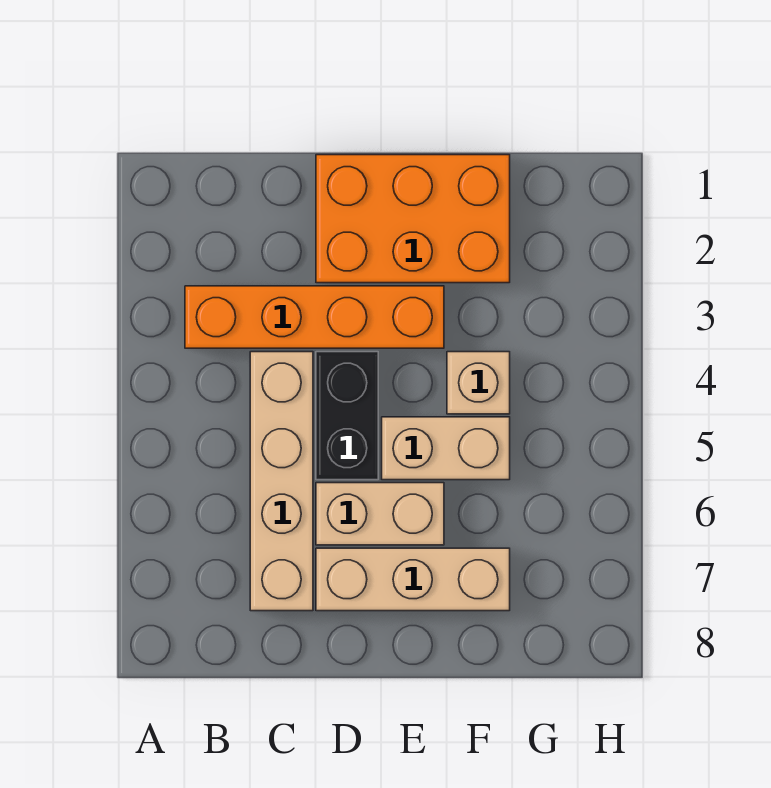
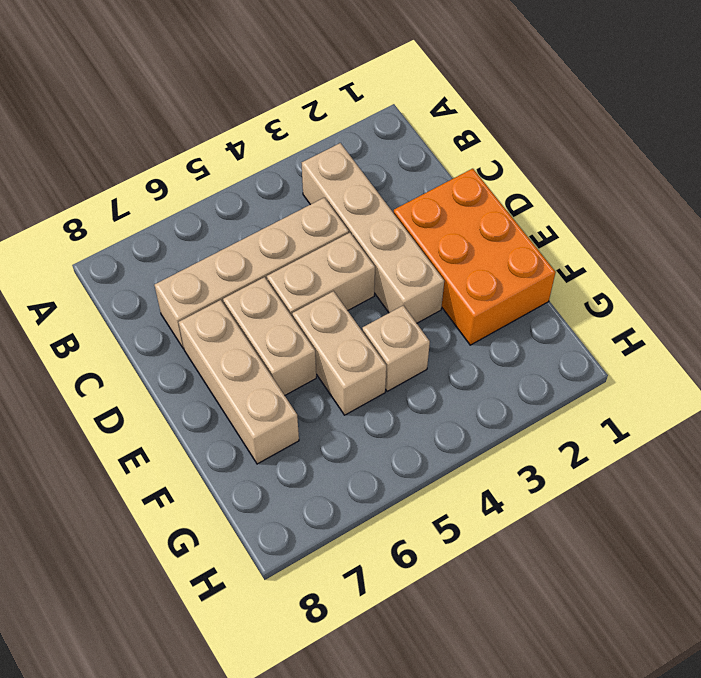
orange 1x4 brick [185,286,444,348] -> tan 1x4 brick [302,143,444,323]
black 1x2 brick [316,352,378,480] -> tan 1x2 brick [267,233,375,317]

